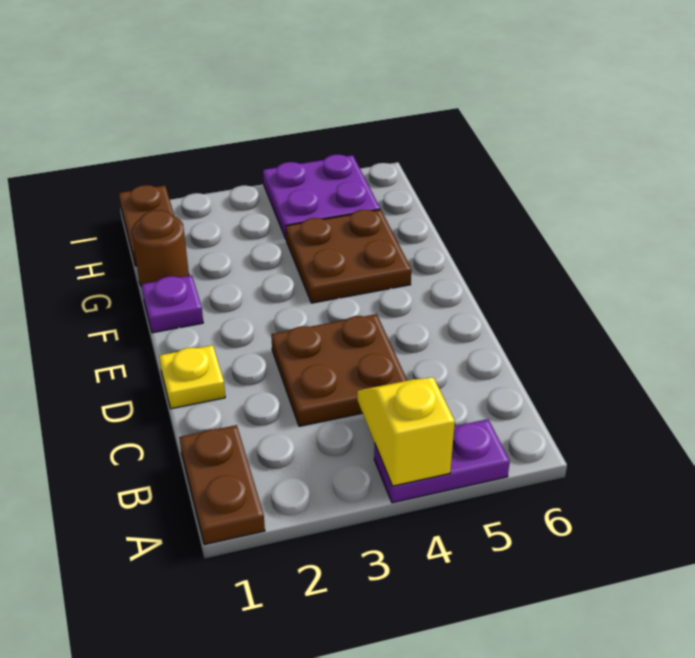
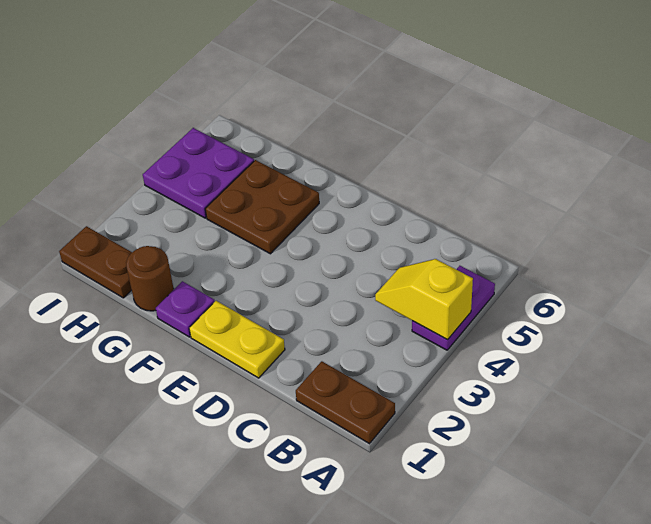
brown 2x2 plate [271,314,407,426] -> none
yellow 1x1 plate [159,345,225,409] -> yellow 1x2 plate [189,301,285,378]

